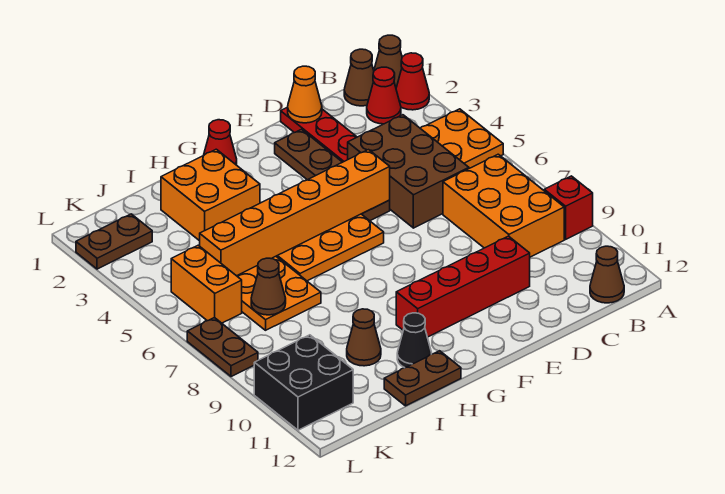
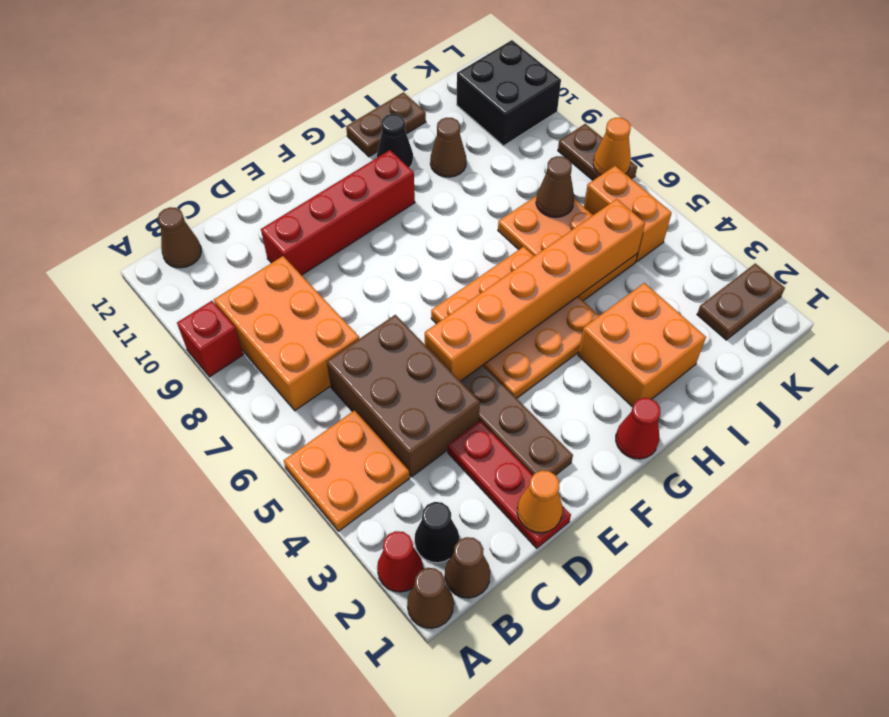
red 1x1 cone [367,67,401,124] -> black 1x1 cone [415,502,459,563]
none -> orange 1x1 cone [593,118,631,175]

